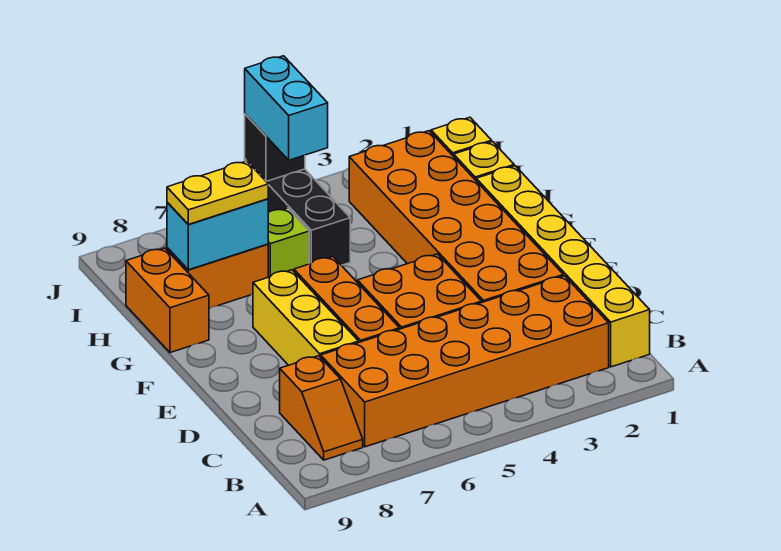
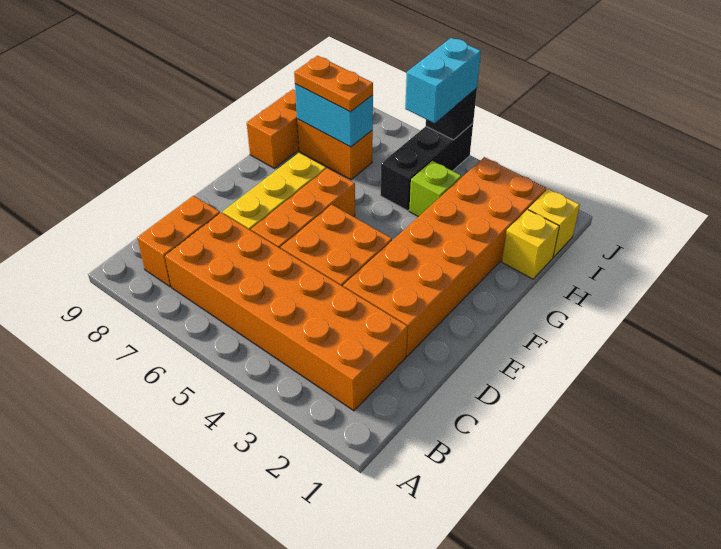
yellow 1x6 brick [476,166,650,367] -> none
orange 1x2 slope [280,356,363,460] -> orange 1x2 brick [137,196,220,287]
lime 1x1 brick [268,208,309,277] -> lime 1x1 brick moved to [409,161,461,217]
yellow 1x2 plate [167,161,268,224] -> orange 1x2 plate [294,56,373,112]

